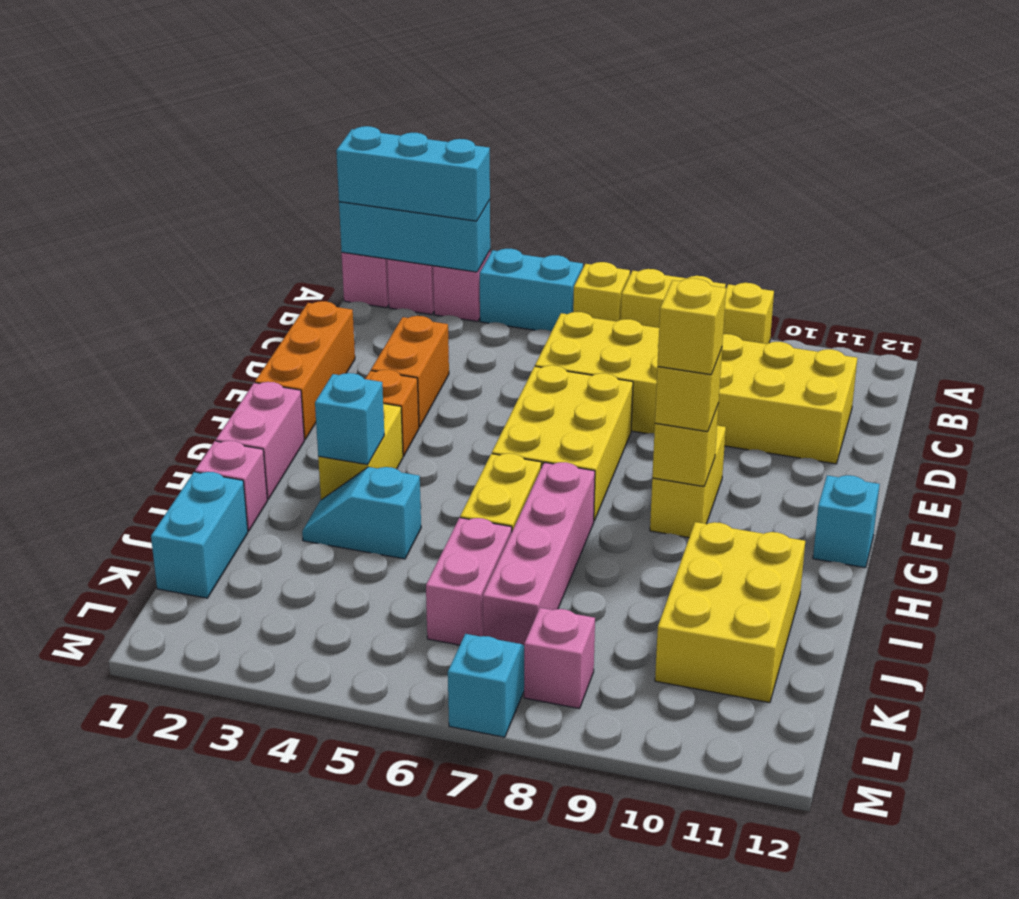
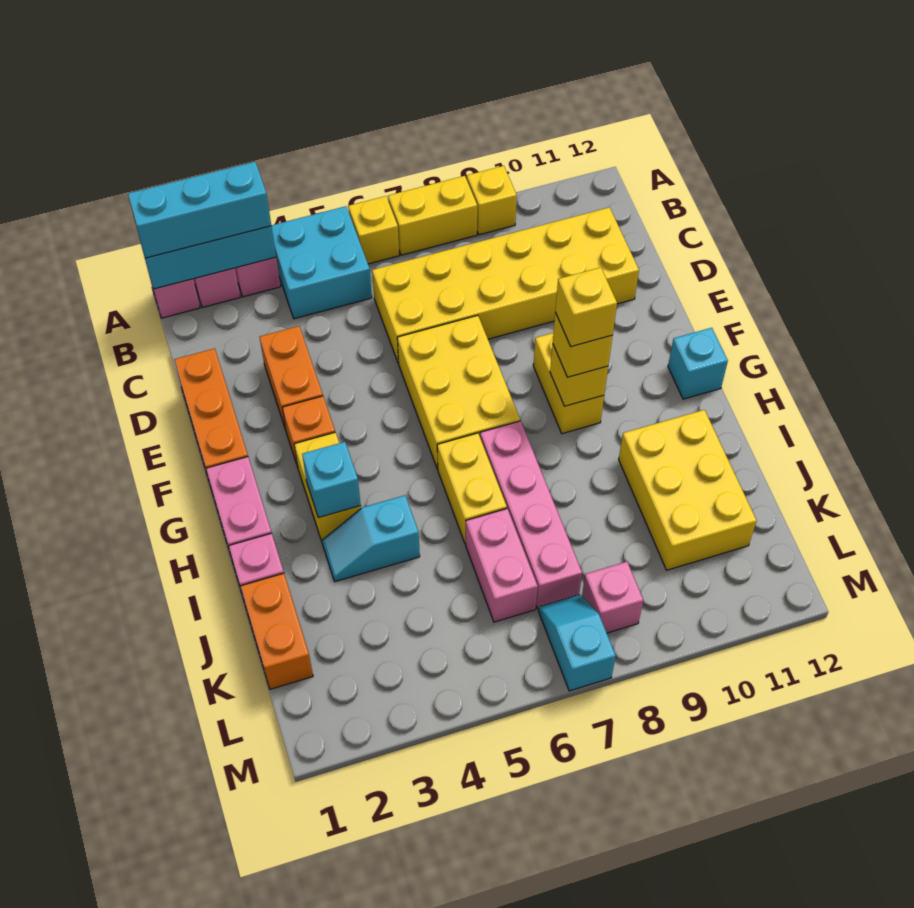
cyan 1x2 brick [480,249,583,331] -> cyan 2x2 brick [271,206,372,319]
cyan 1x2 brick [151,472,248,598] -> orange 1x2 brick [241,573,313,689]

